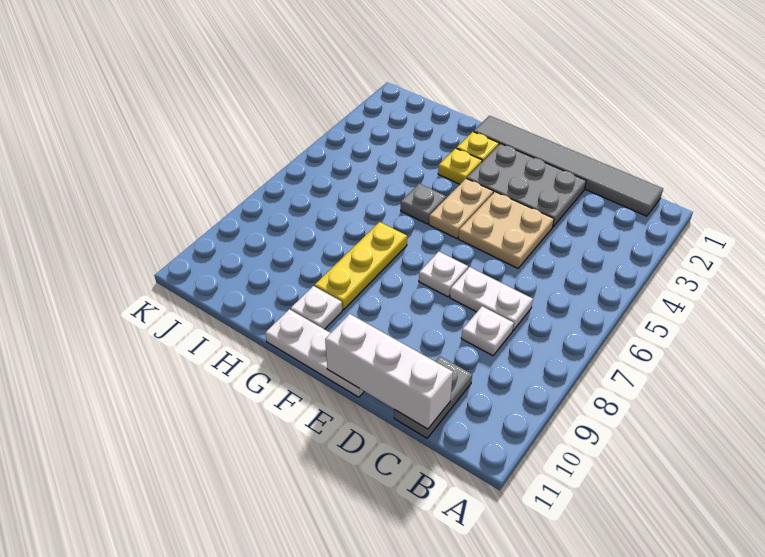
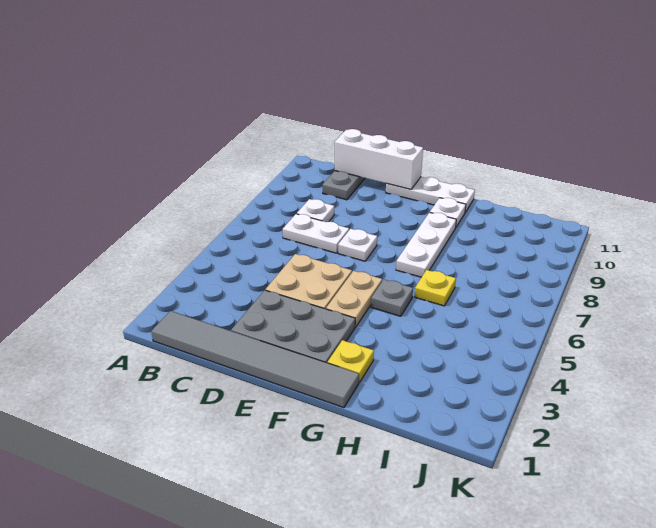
yellow 1x1 plate [438,148,482,184] -> yellow 1x1 plate moved to [415,270,456,306]
yellow 1x3 plate [315,222,407,310] -> white 1x3 plate [396,212,456,277]

